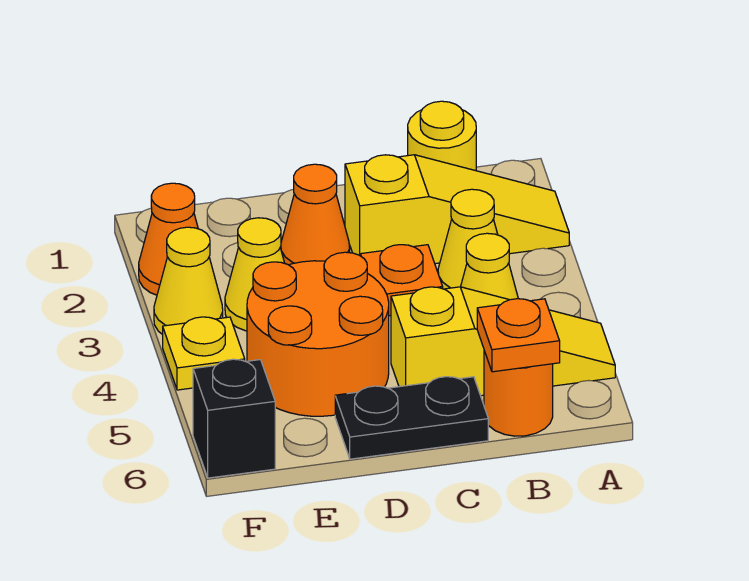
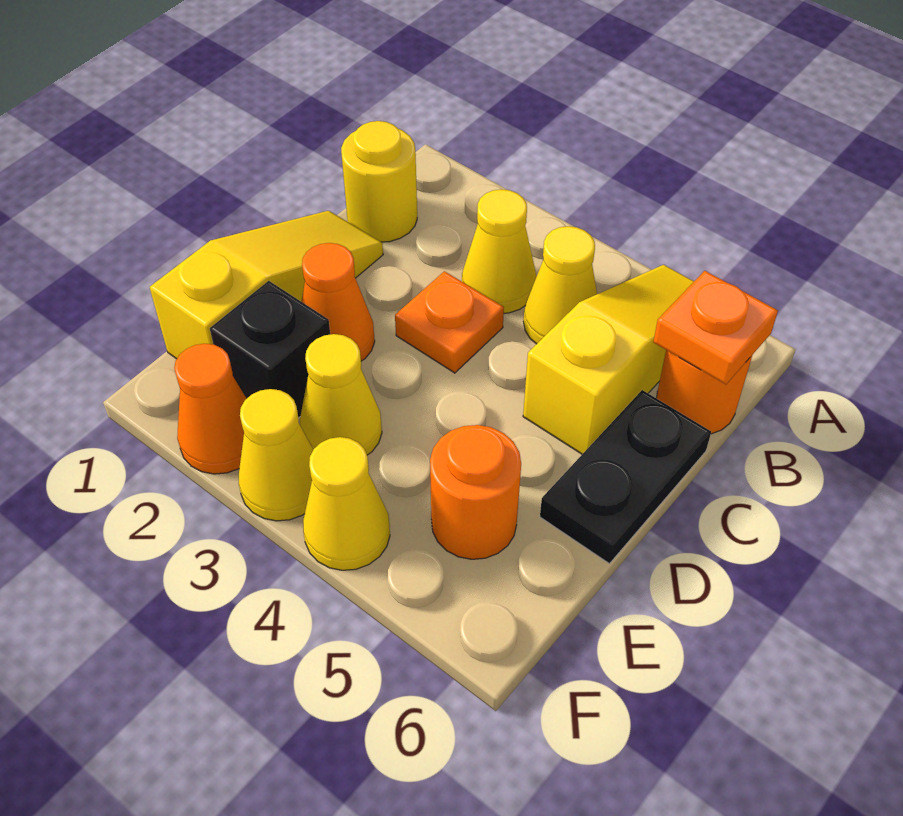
yellow 1x3 slope [345,155,569,264] -> yellow 1x3 slope moved to [150,211,383,359]
orange 2x2 round brick [247,252,389,416] -> orange 1x1 round brick [430,425,521,559]
yellow 1x1 plate [163,317,245,390] -> yellow 1x1 cone [303,437,390,570]
black 1x1 brick [193,359,275,478] -> black 1x1 brick moved to [210,281,330,418]

